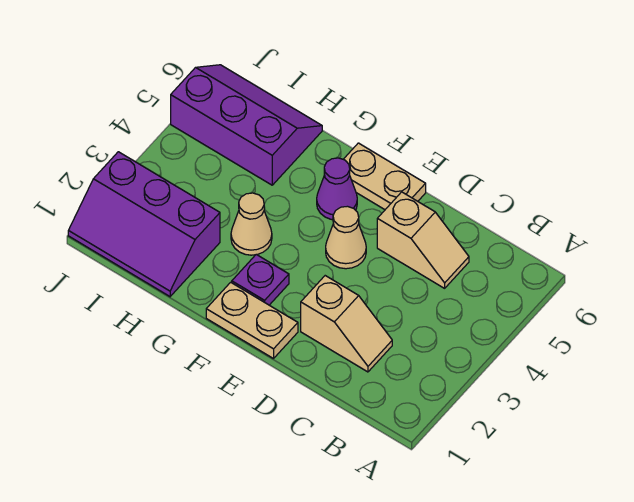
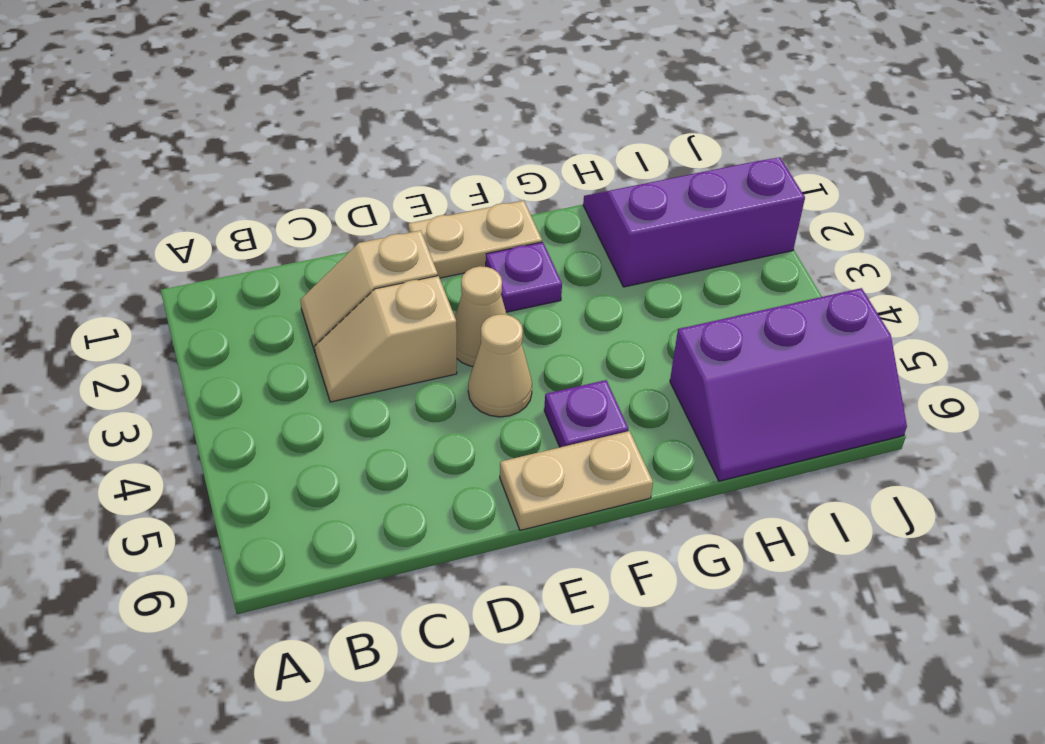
tan 1x2 slope [377,192,469,288] -> tan 1x2 slope moved to [315,276,457,402]
purple 1x1 cone [317,158,357,220] -> purple 1x1 plate [544,380,629,447]
tan 1x1 cone [231,193,272,255] -> tan 1x1 cone moved to [455,266,507,367]

